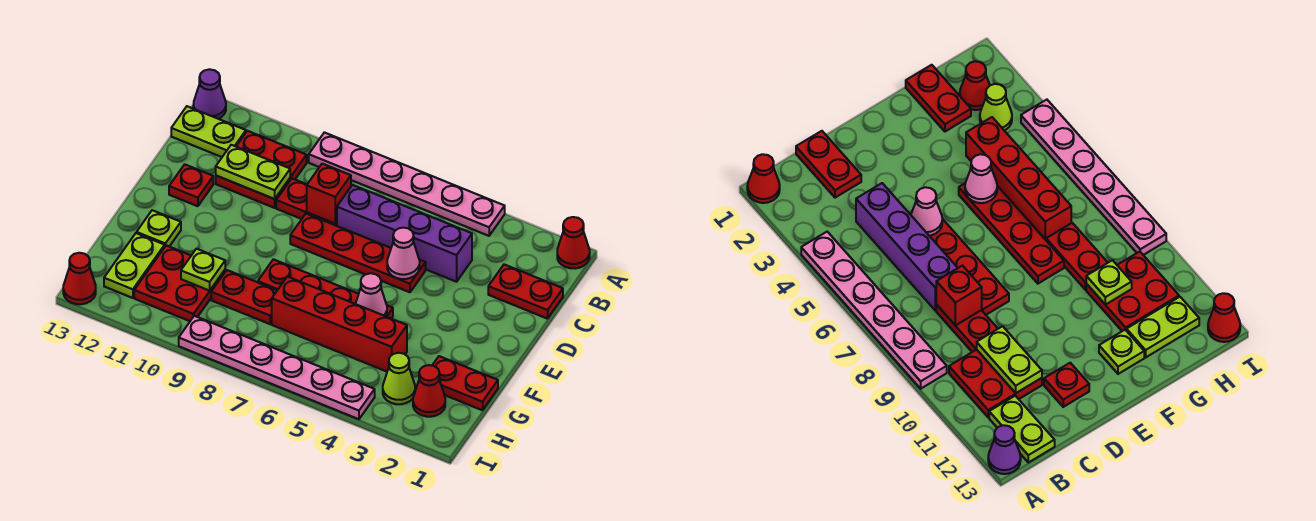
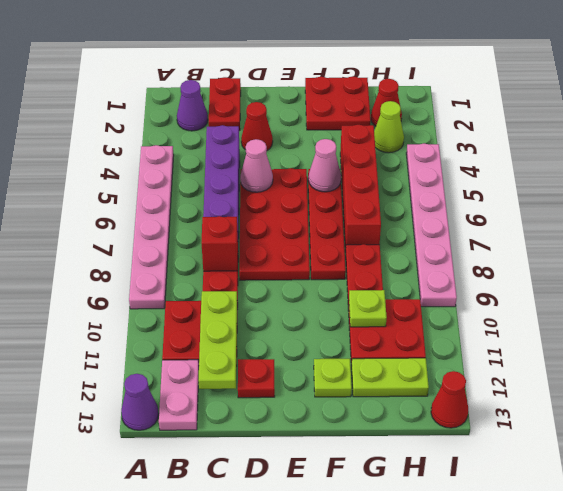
red 1x1 cone [557,217,590,268] -> red 1x1 cone moved to [241,102,273,150]
none -> purple 1x1 cone [177,80,208,131]
lime 1x2 plate [171,106,246,157] -> pink 1x2 plate [159,360,199,430]
lime 1x2 plate [216,145,290,199] -> lime 1x3 plate [199,291,237,389]
red 1x4 plate [290,214,426,292] -> red 2x4 plate [239,168,310,280]
red 1x2 plate [432,356,498,410] -> red 2x2 plate [305,76,371,130]

